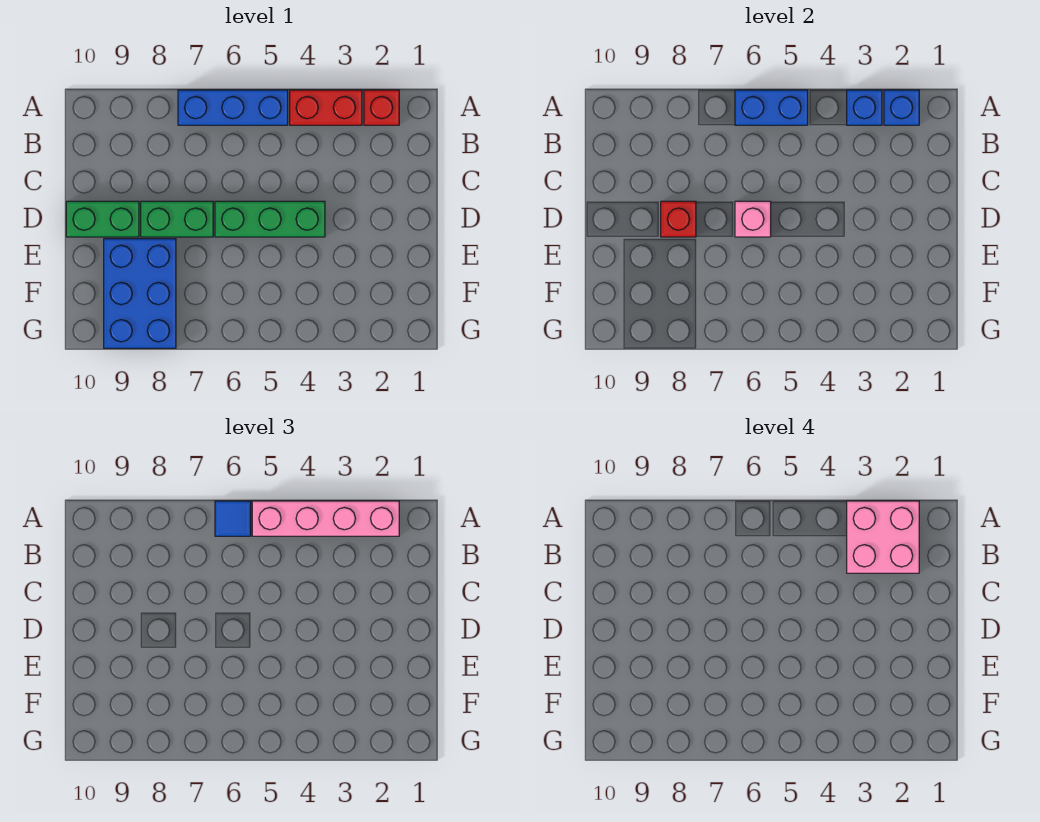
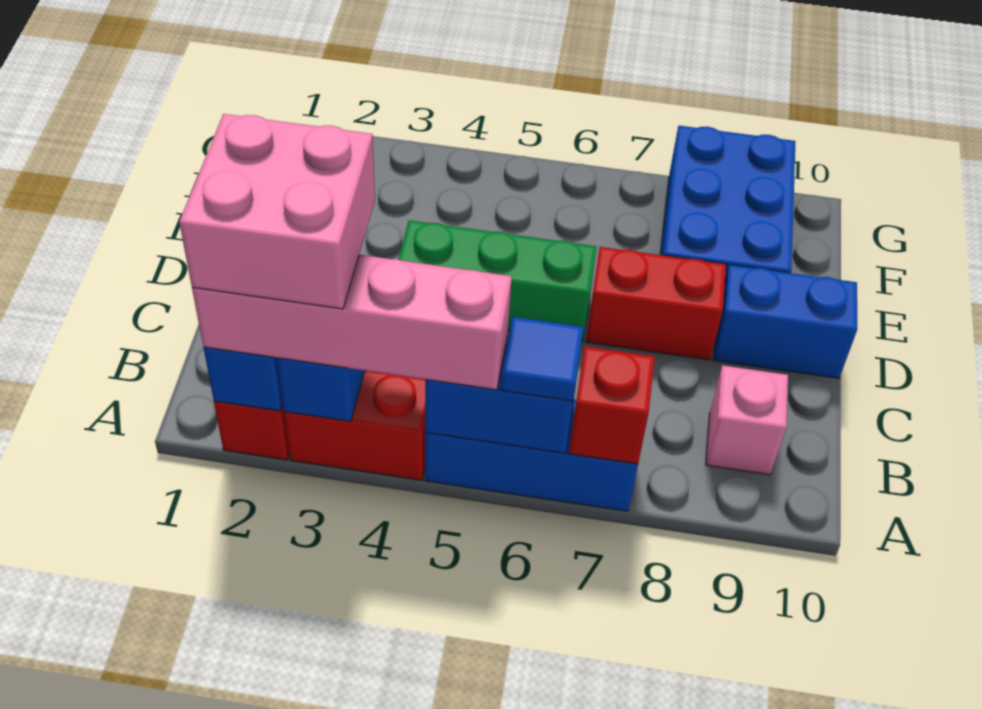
pink 1x1 brick [735,201,771,237] -> pink 1x1 brick moved to [706,365,788,475]
green 1x2 brick [141,201,213,237] -> red 1x2 brick [586,247,726,360]
red 1x1 brick [661,201,696,237] -> red 1x1 brick moved to [569,346,655,464]
green 1x2 brick [66,201,139,237] -> blue 1x2 brick [714,265,857,378]

